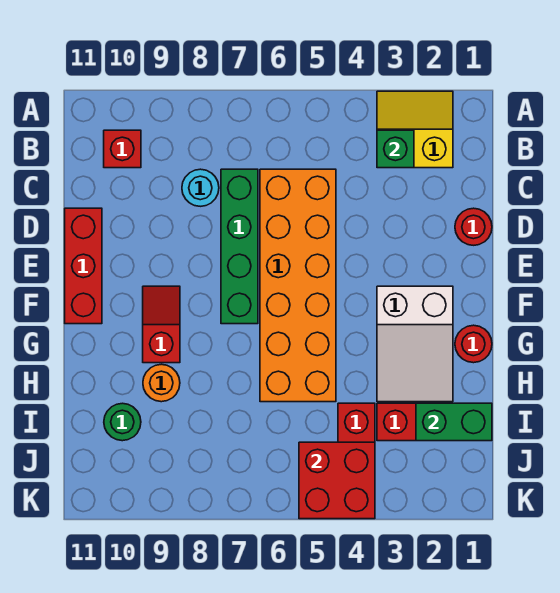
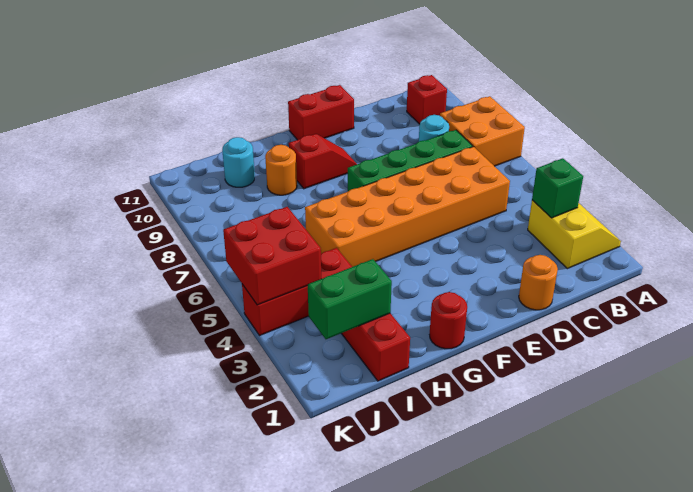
none -> orange 2x2 brick [440,96,525,166]
red 1x1 round brick [455,208,492,245] -> orange 1x1 round brick [519,255,558,310]
red 1x3 brick [65,208,102,324] -> red 1x2 brick [288,85,354,140]
white 2x3 slope [377,286,453,402] -> none
green 1x2 brick [416,403,492,441] -> green 1x2 brick turned to [307,259,392,339]
green 1x1 round brick [104,403,141,441] -> cyan 1x1 round brick [222,137,255,187]

